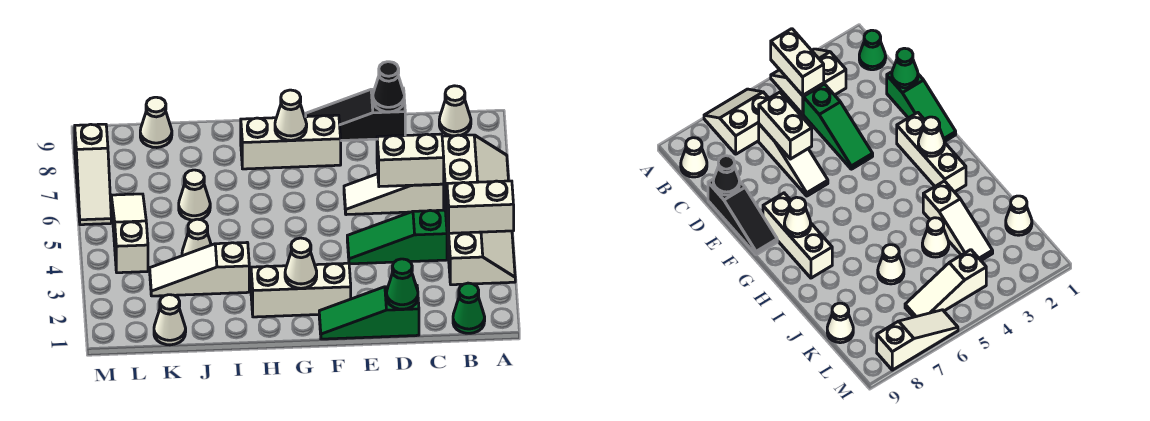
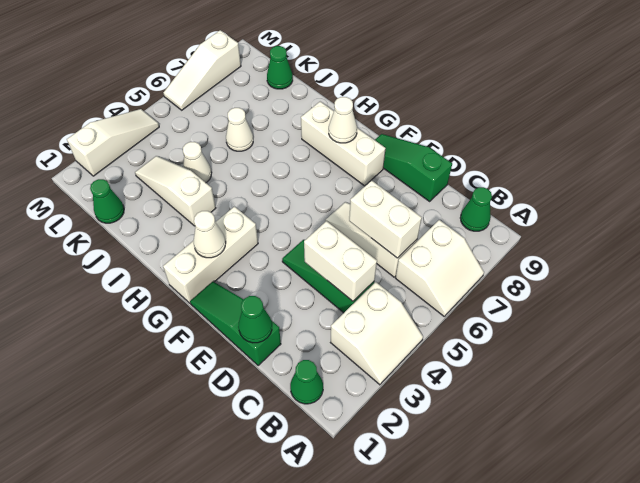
white 1x2 brick [447,181,514,233] -> white 1x2 brick moved to [304,221,377,301]
white 1x1 cone [439,86,471,136] -> green 1x1 cone [460,187,492,231]
black 1x3 slope [306,88,405,141] -> green 1x3 slope [375,134,452,201]
black 1x1 cone [373,62,404,112] -> none
white 1x3 brick [251,263,351,317] -> white 1x3 brick turned to [163,207,258,303]
white 1x1 cone [154,295,186,345] -> green 1x1 cone [90,179,124,223]
white 1x1 cone [140,97,172,148] -> green 1x1 cone [267,46,293,89]
white 1x3 slope [111,194,148,273] -> white 1x3 slope moved to [67,109,159,176]

